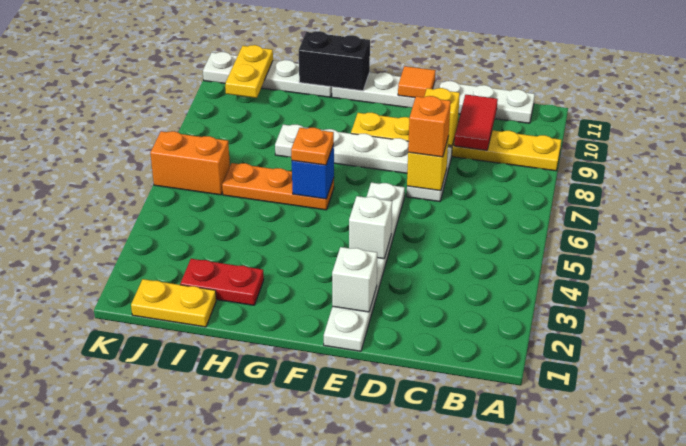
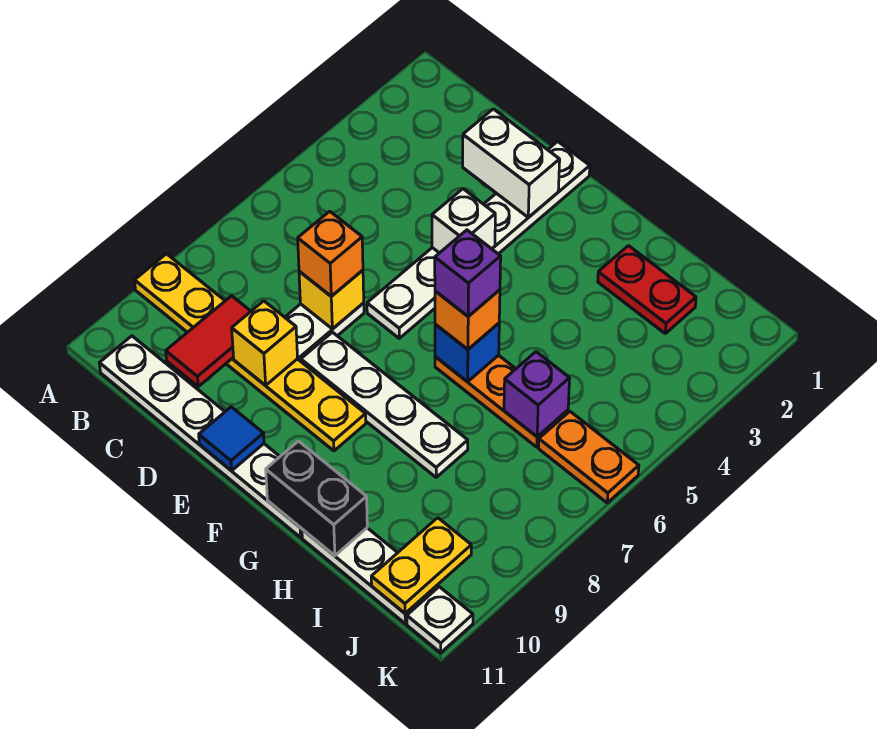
white 1x1 brick [332,247,377,312] -> white 1x2 brick [463,109,560,218]
orange 1x1 tile [398,66,436,98] -> blue 1x1 tile [199,407,264,471]
orange 1x1 plate [291,128,334,165] -> orange 1x1 brick [435,290,500,349]
none -> purple 1x1 brick [435,230,501,316]
yellow 1x2 plate [131,279,216,327] -> none
none -> purple 1x1 brick [504,352,570,437]
orange 1x2 brick [150,131,230,195] -> orange 1x2 plate [539,412,639,503]

